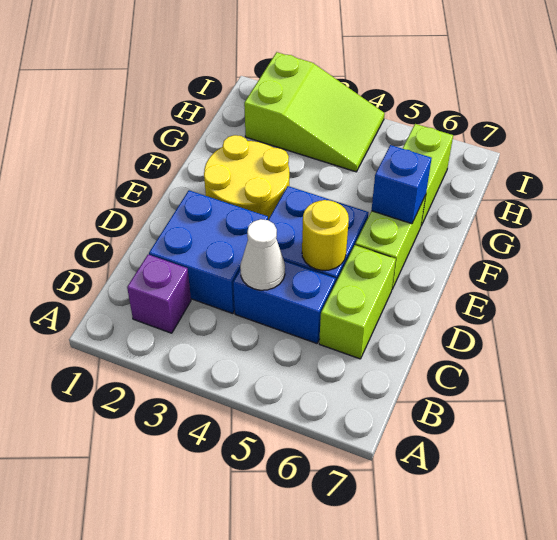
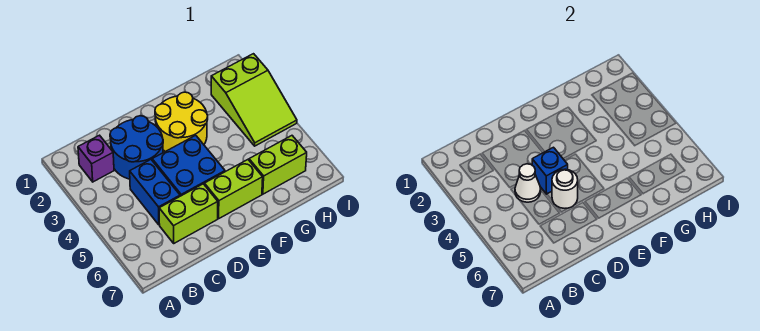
blue 2x2 brick [149,190,268,314] -> blue 2x2 round brick [110,116,163,179]
yellow 1x1 round brick [302,200,349,270] -> white 1x1 round brick [552,169,578,208]
blue 1x1 brick [372,145,432,224] -> blue 1x1 brick moved to [532,147,568,194]

